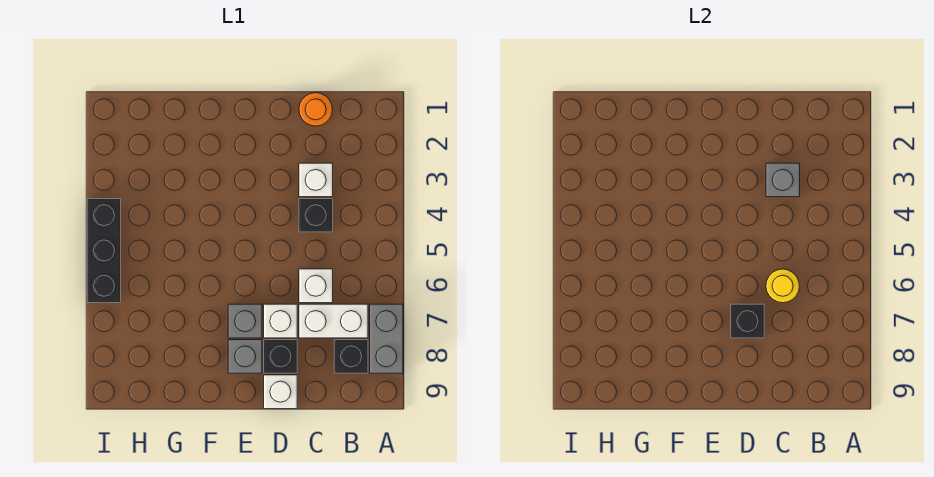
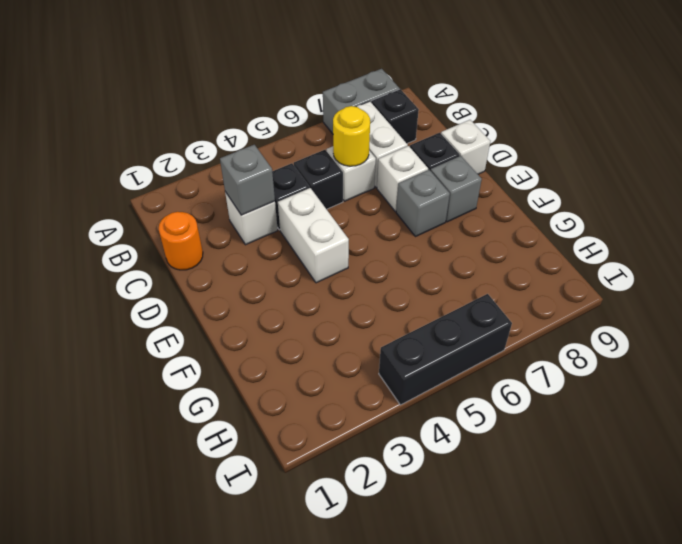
none -> white 1x2 brick [278,188,349,283]
black 1x1 brick [731,304,764,338] -> black 1x1 brick moved to [294,150,343,209]

